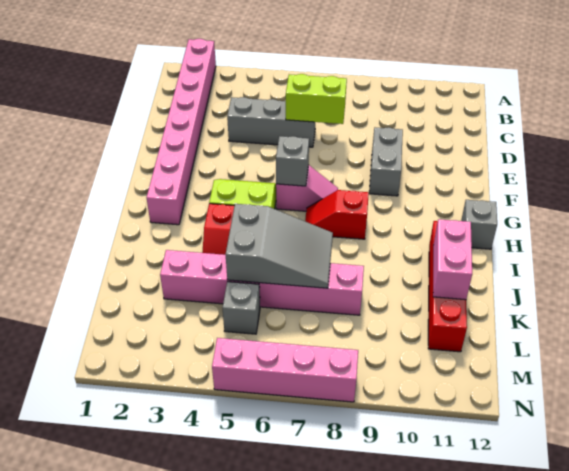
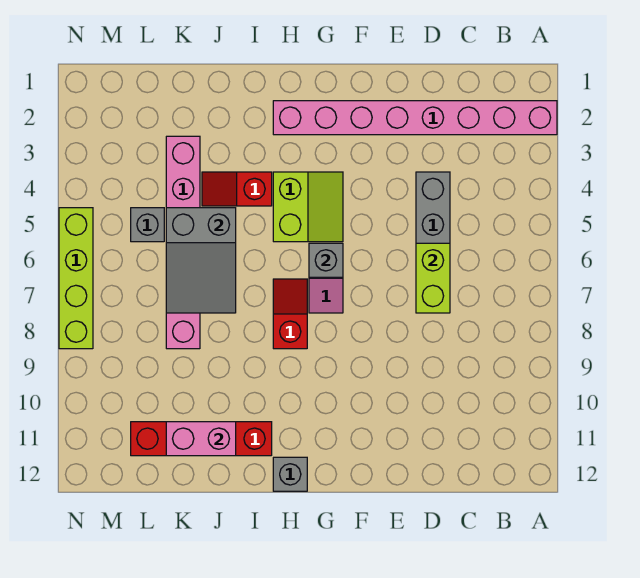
grey 1x2 brick [369,127,403,196] -> none
pink 1x4 brick [212,338,358,402] -> lime 1x4 brick [59,208,93,349]

